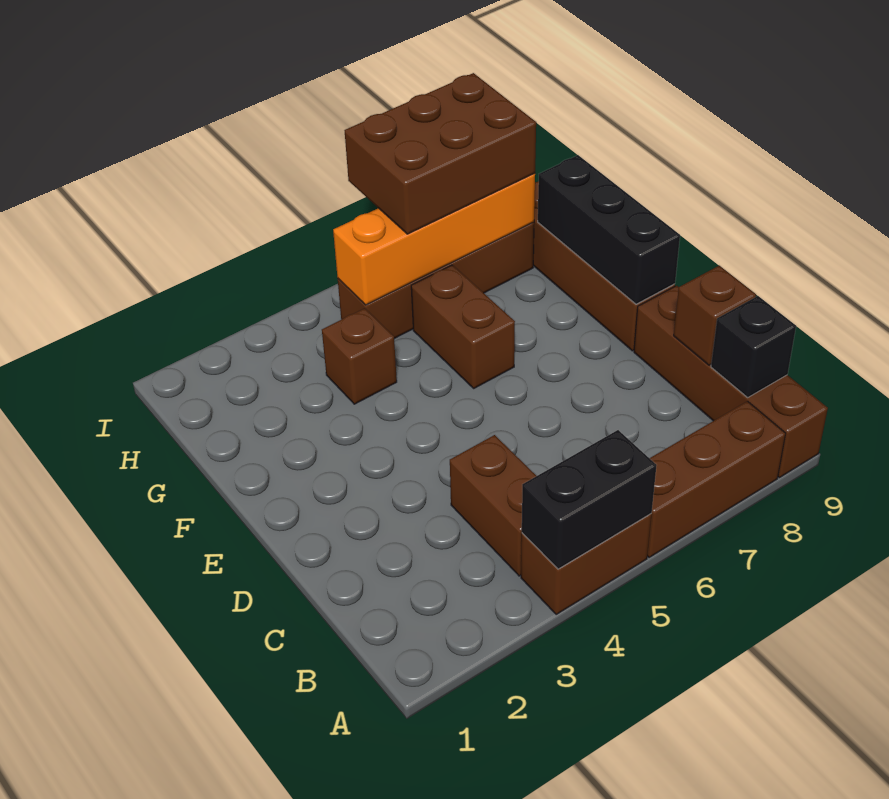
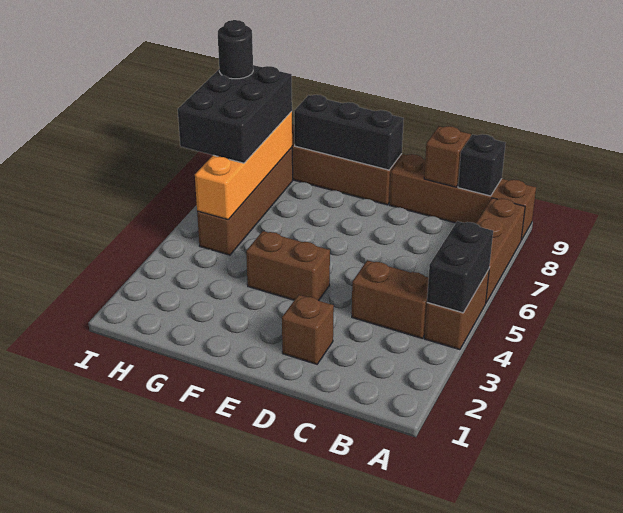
brown 1x2 brick [411,265,515,388] -> brown 1x2 brick moved to [246,231,330,301]
brown 1x1 brick [322,308,397,404] -> brown 1x1 brick moved to [282,295,334,364]
brown 2x3 brick [344,73,536,234] -> black 2x3 brick [178,65,292,163]
none -> black 1x1 round brick [218,20,253,79]

